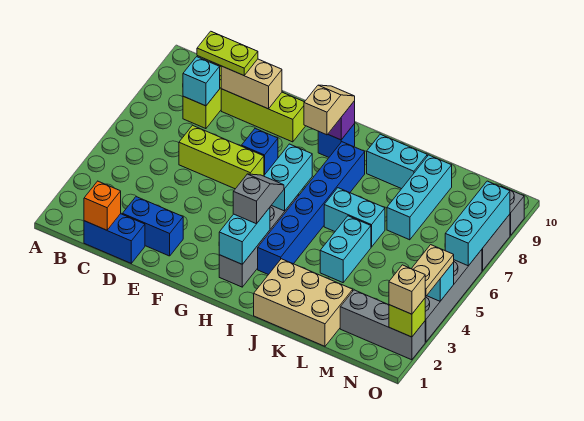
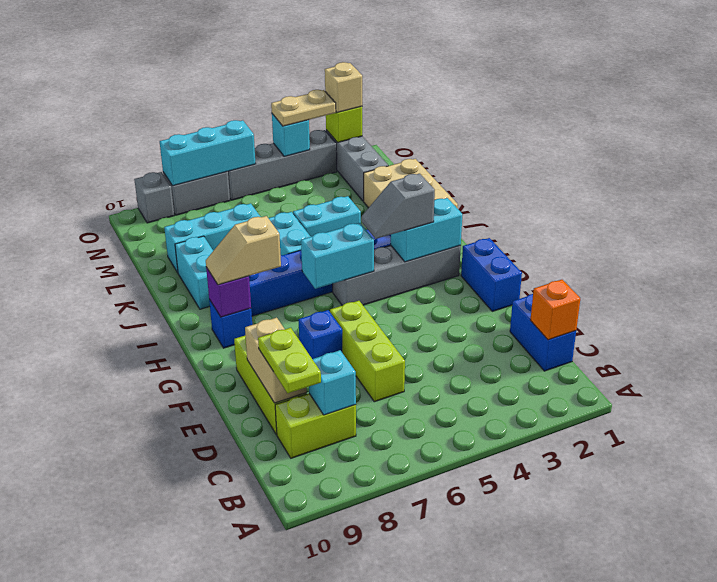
blue 1x2 brick [122,197,183,256] -> blue 1x2 brick moved to [461,238,522,311]

